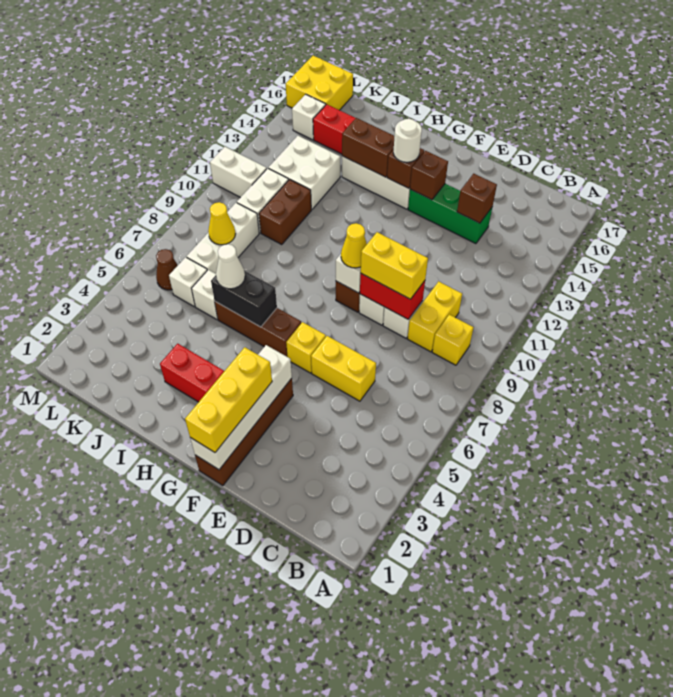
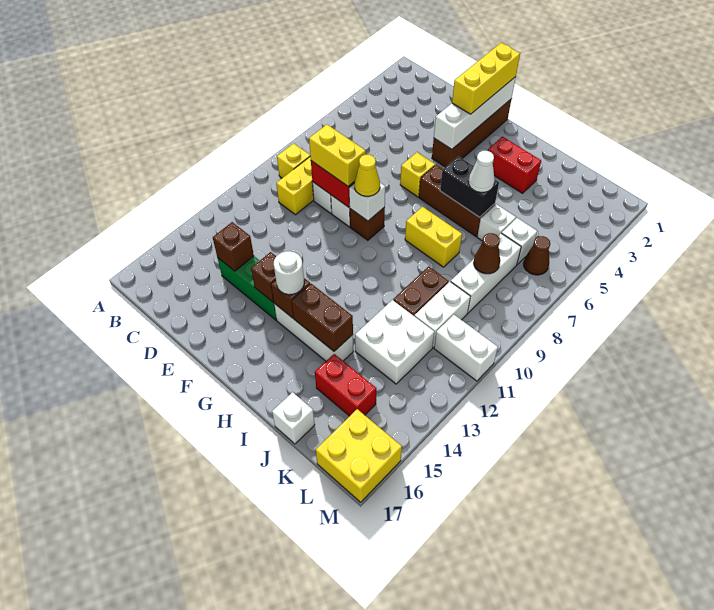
yellow 1x2 brick [311,336,376,401] -> yellow 1x2 brick moved to [405,207,462,267]
yellow 1x1 cone [208,202,235,245] -> brown 1x1 cone [474,233,500,274]
white 1x1 brick [292,94,326,140] -> white 1x1 brick moved to [272,392,315,444]

